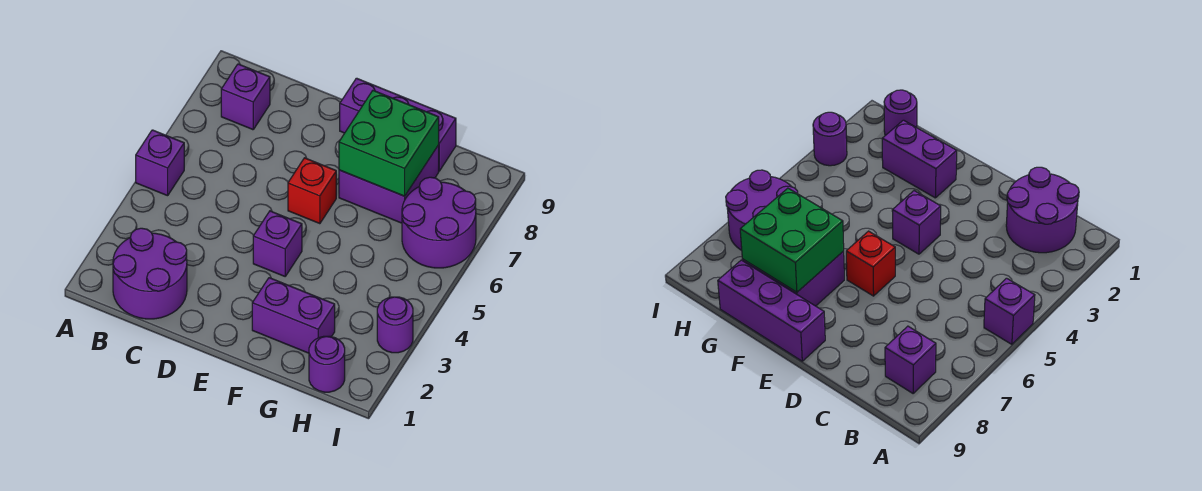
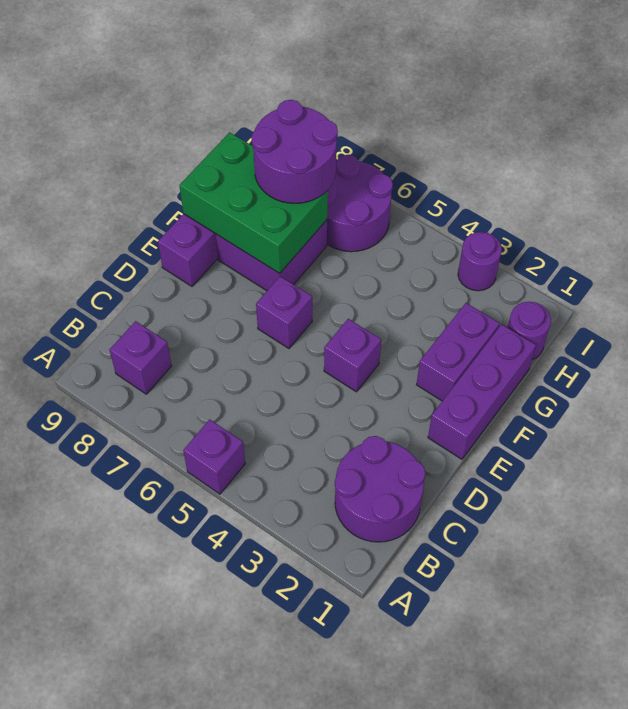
none -> purple 1x3 brick [428,324,536,459]
red 1x1 brick [288,158,336,224] -> purple 1x1 brick [256,276,312,348]
green 2x2 brick [339,90,439,196] -> green 2x3 brick [179,132,328,273]
none -> purple 2x2 round brick [251,100,338,203]

